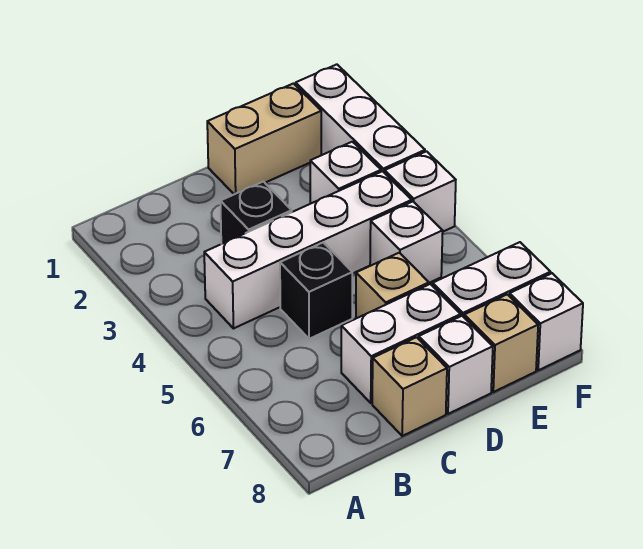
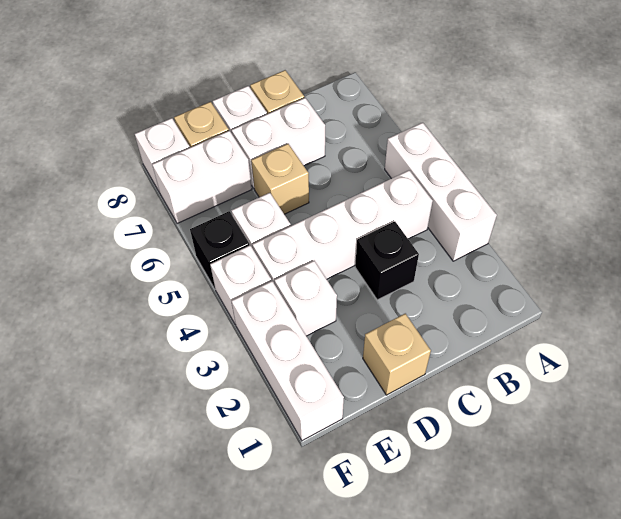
none -> white 1x3 brick [385,123,497,261]
black 1x1 brick [280,242,352,339] -> black 1x1 brick moved to [190,211,249,289]
tan 1x2 brick [207,84,321,194] -> tan 1x1 brick [363,314,431,395]

